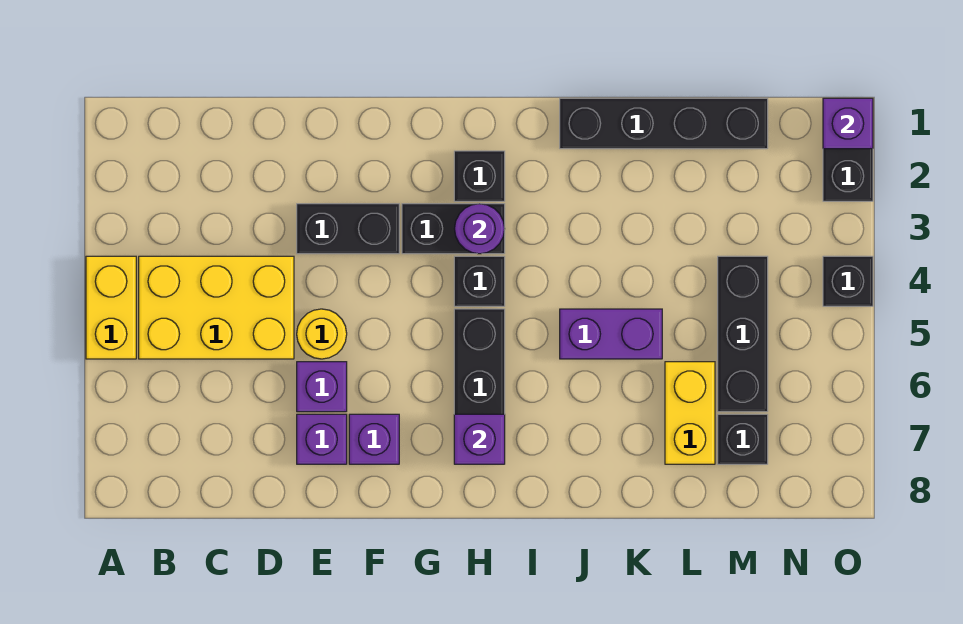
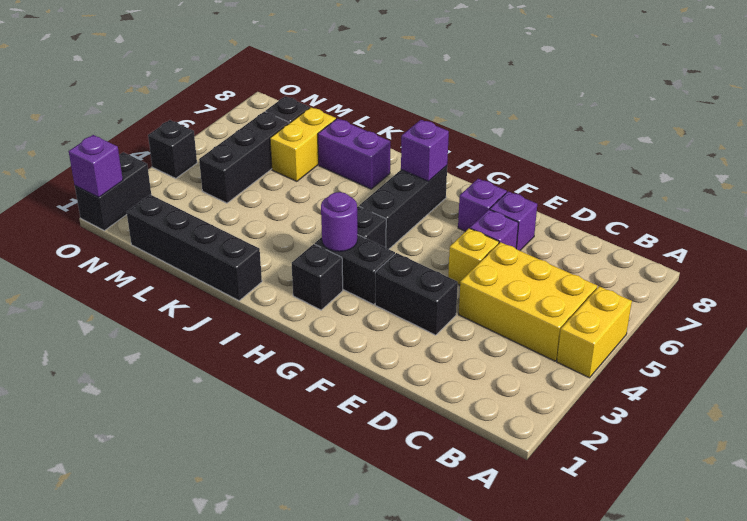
yellow 1x1 round brick [297,309,347,359] -> yellow 1x1 brick [448,228,499,285]
purple 1x2 brick [560,309,662,359] -> purple 1x2 brick moved to [318,119,390,189]

